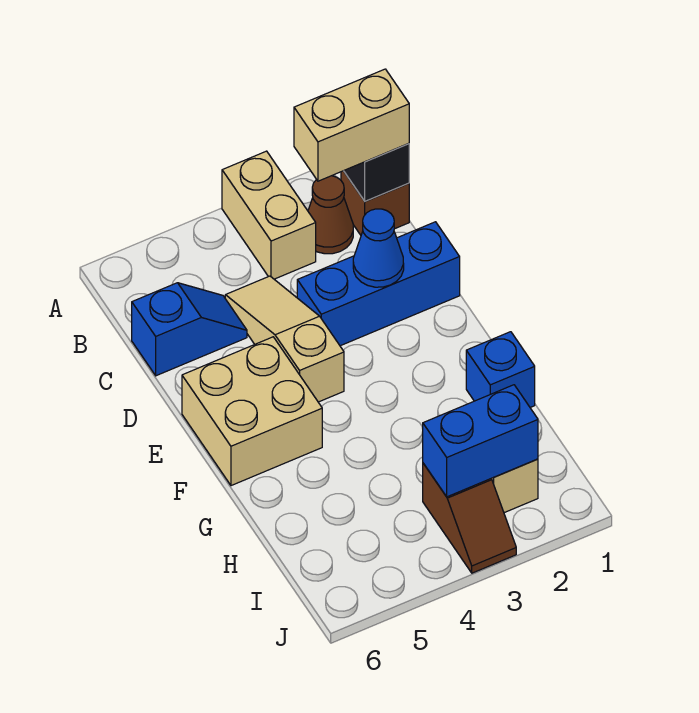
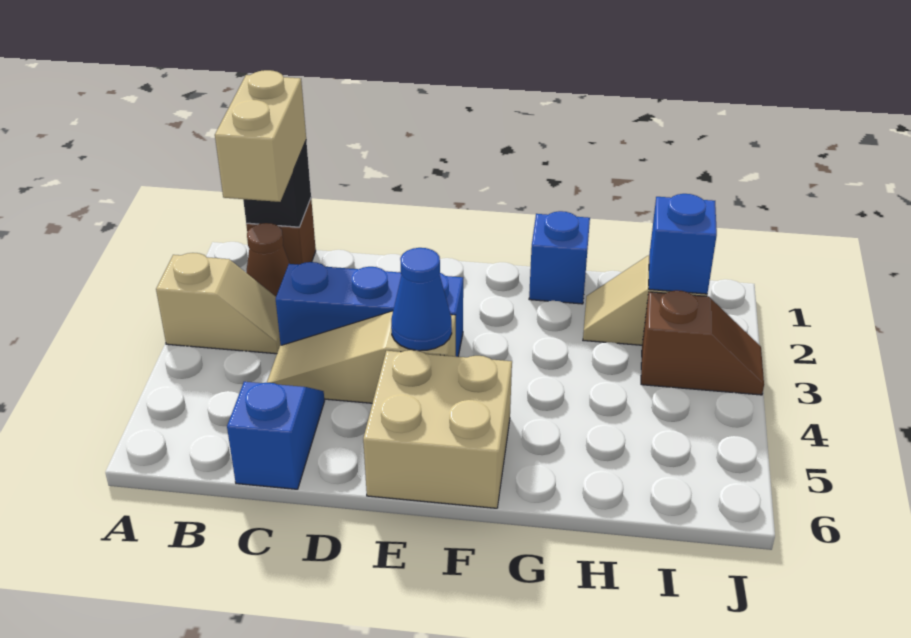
tan 1x2 brick [222,151,316,279] -> tan 1x2 slope [156,253,281,354]
blue 1x3 brick [297,222,460,346] -> blue 1x3 brick turned to [276,262,463,357]
blue 1x1 cone [353,209,404,287] -> blue 1x1 cone moved to [391,248,452,351]
blue 1x2 brick [423,385,538,497] -> blue 1x1 brick [649,194,717,294]

